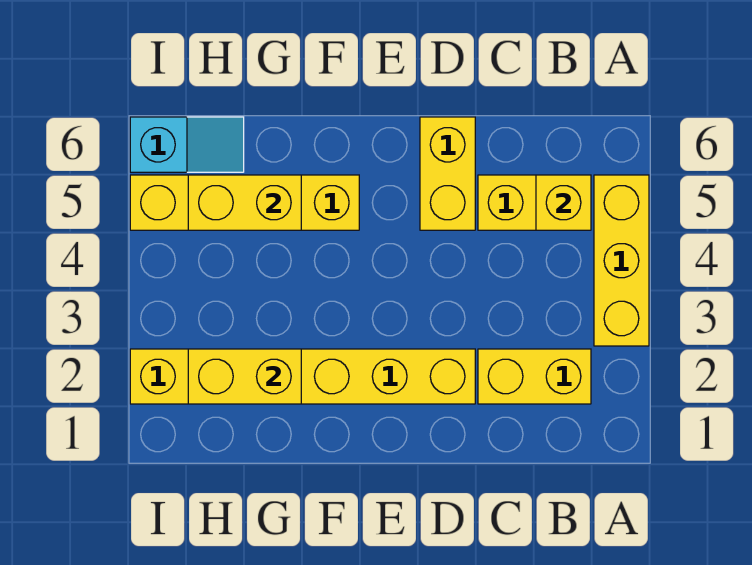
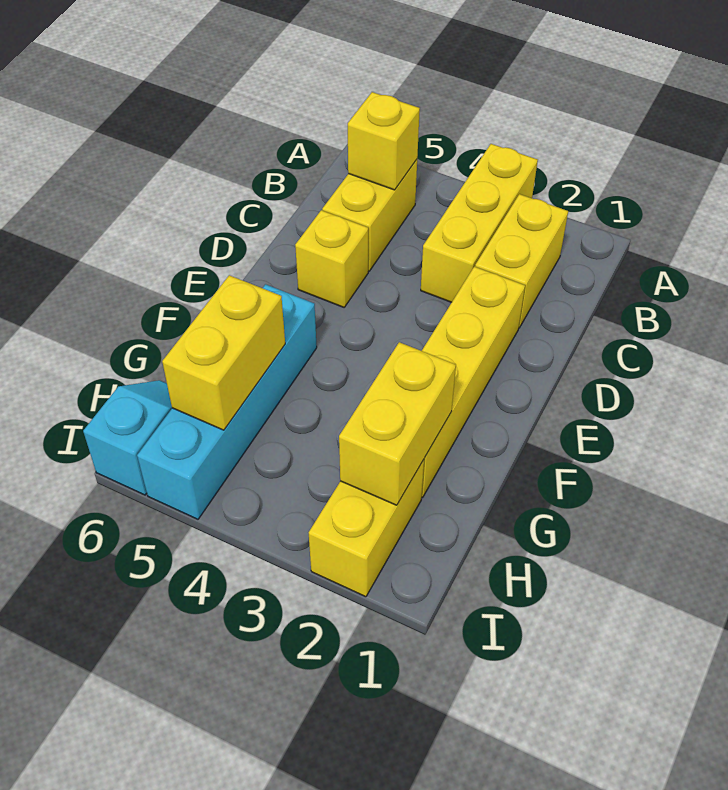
yellow 1x3 brick [594,175,649,346] -> yellow 1x3 brick turned to [421,144,538,302]
yellow 1x2 brick [420,117,475,230] -> yellow 1x1 brick [295,210,368,307]
yellow 1x4 brick [130,175,359,230] -> cyan 1x4 brick [137,284,317,519]

